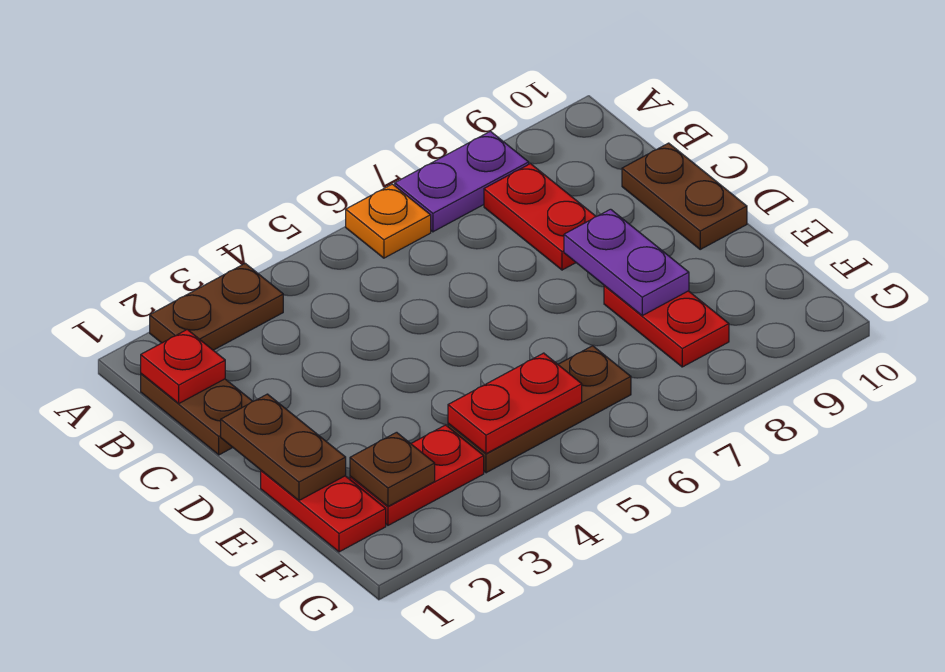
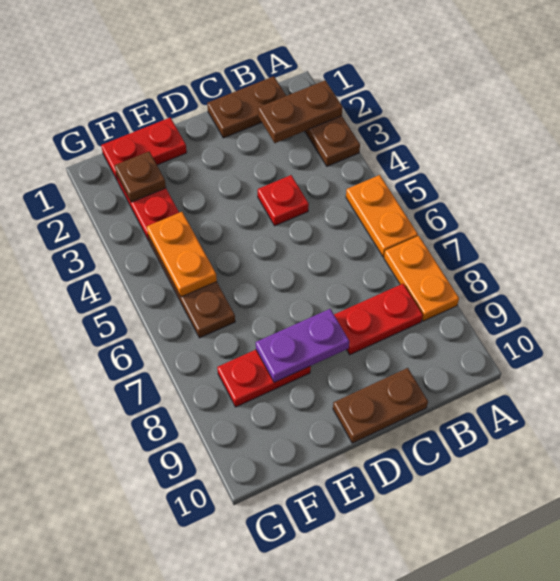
orange 1x1 plate [346,184,431,258] -> orange 1x2 plate [346,175,418,257]
purple 1x2 plate [395,131,529,232] -> orange 1x2 plate [384,236,459,321]
red 1x1 plate [141,330,225,403] -> red 1x1 plate moved to [258,175,309,226]
brown 1x2 plate [221,394,346,500] -> brown 1x2 plate moved to [258,80,343,143]
red 1x2 plate [448,353,582,454] -> orange 1x2 plate [147,212,217,297]

